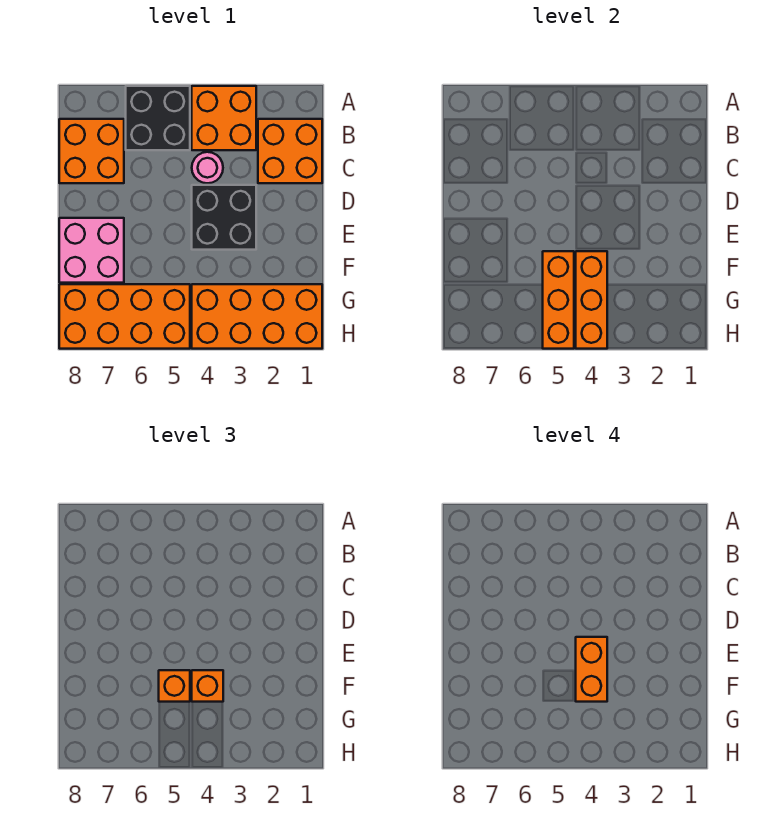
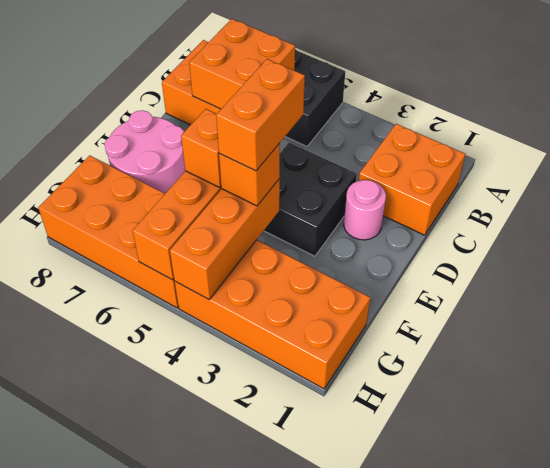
orange 2x2 brick [192,86,256,150] -> orange 2x2 brick moved to [189,19,295,109]
pink 1x1 round brick [192,152,223,183] -> pink 1x1 round brick moved to [344,180,386,240]
pink 2x2 brick [59,218,124,283] -> pink 2x2 round brick [105,110,185,193]

